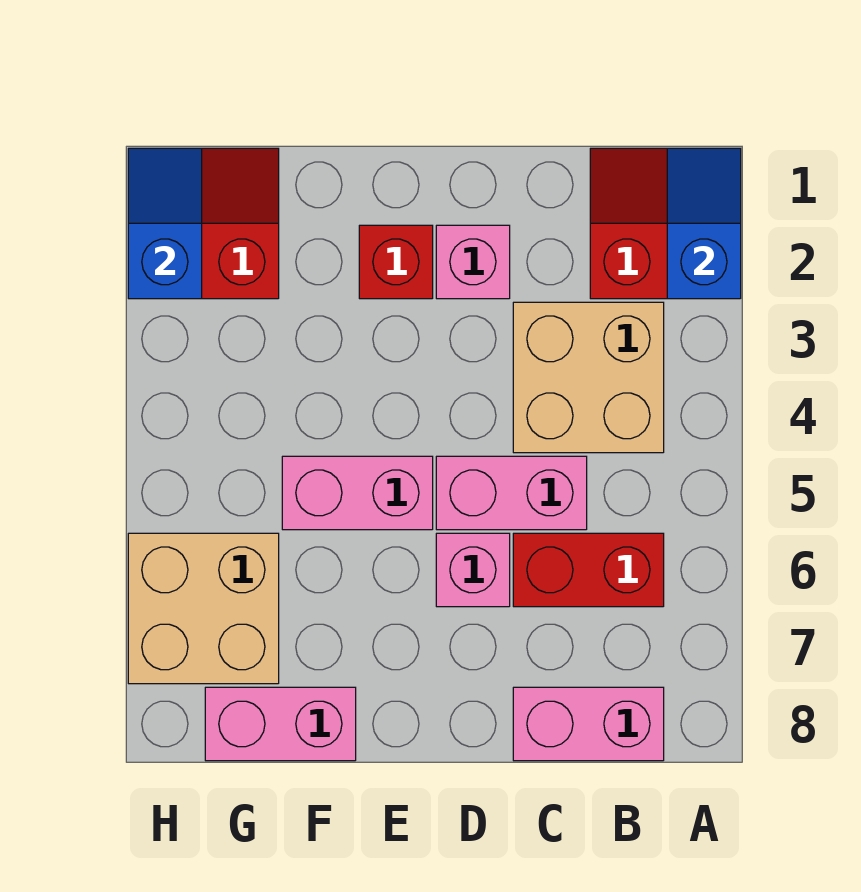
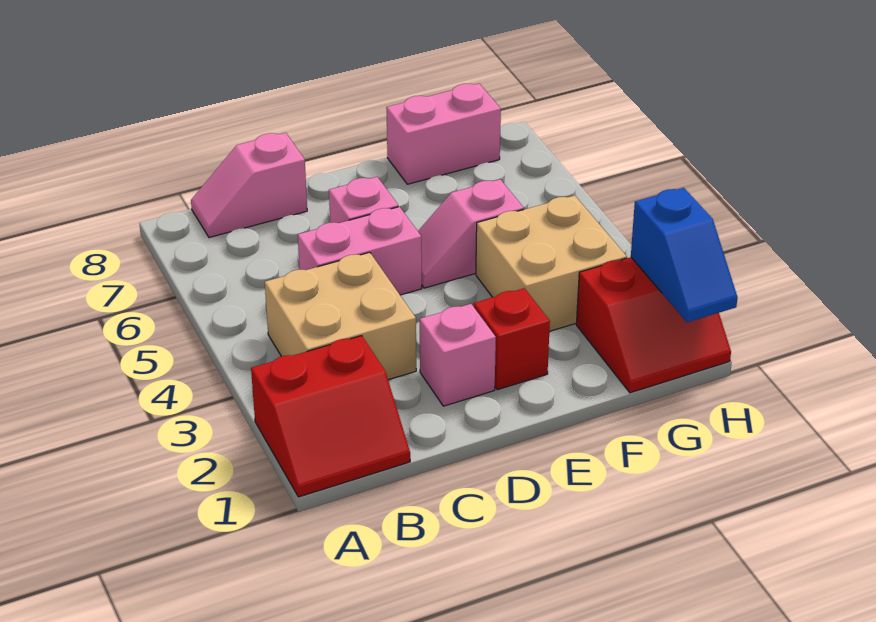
blue 1x2 slope [667,148,741,299] -> none
red 1x2 brick [513,533,664,607] -> none
pink 1x2 brick [513,687,664,761] -> pink 1x2 slope [191,133,307,237]
pink 1x2 brick [282,456,433,530] -> pink 1x2 slope [418,179,524,288]
tan 2x2 brick [128,533,279,684] -> tan 2x2 brick moved to [476,195,627,331]

